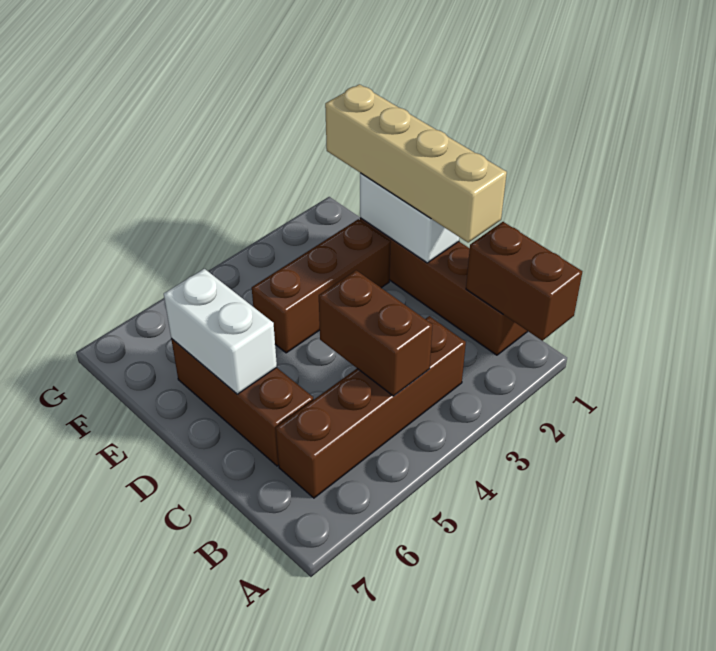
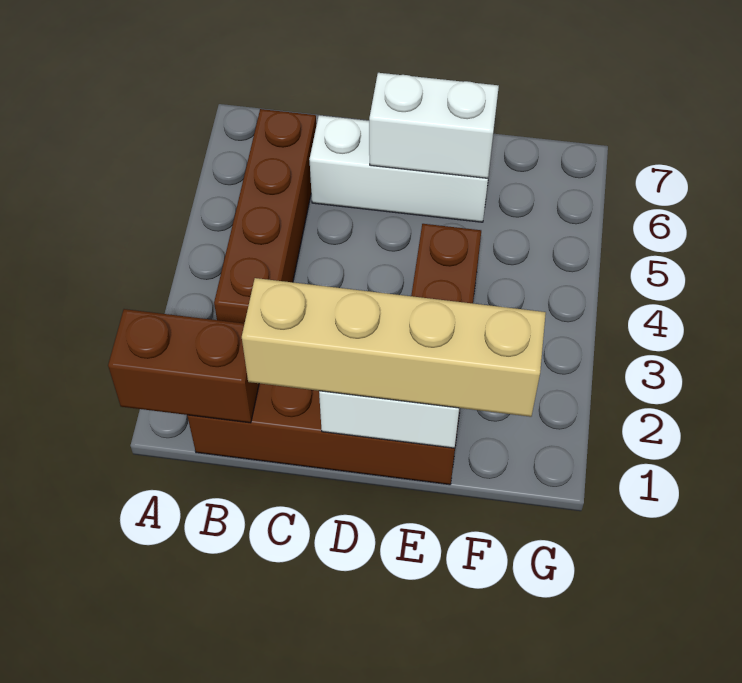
brown 1x2 brick [319,270,433,396] -> none
brown 1x3 brick [171,339,314,466] -> white 1x3 brick [309,115,491,222]

